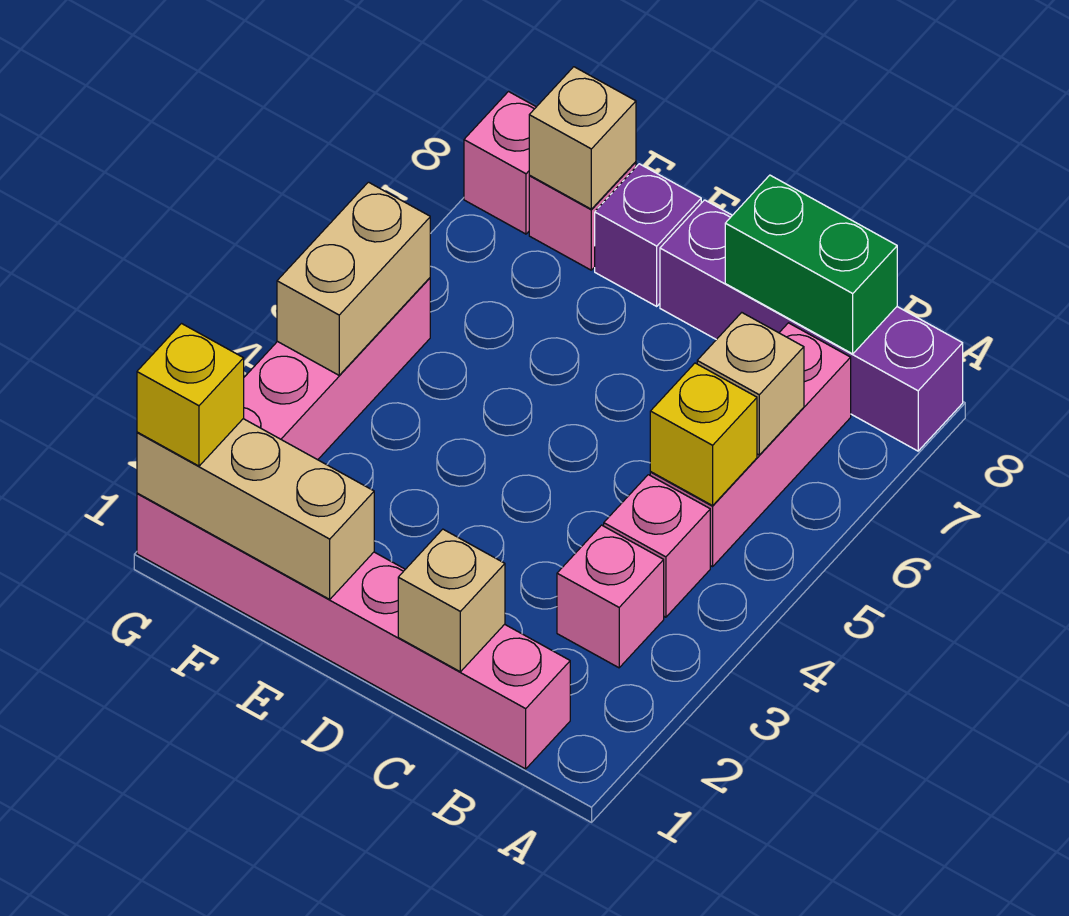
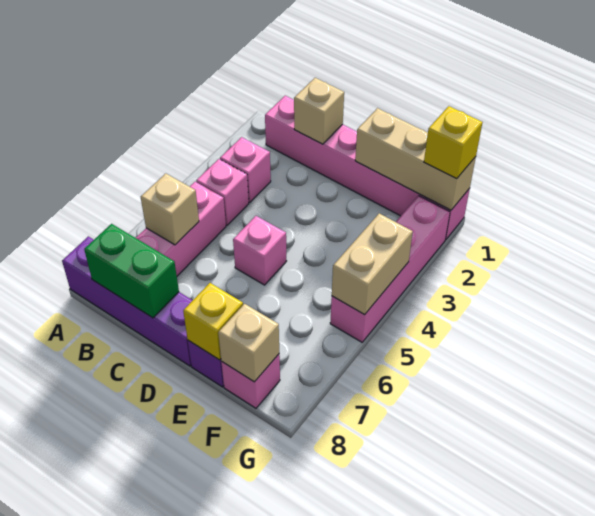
yellow 1x1 brick [650,363,757,506] -> yellow 1x1 brick moved to [183,283,243,360]
pink 1x1 brick [464,92,536,234] -> pink 1x1 brick moved to [233,216,286,285]

